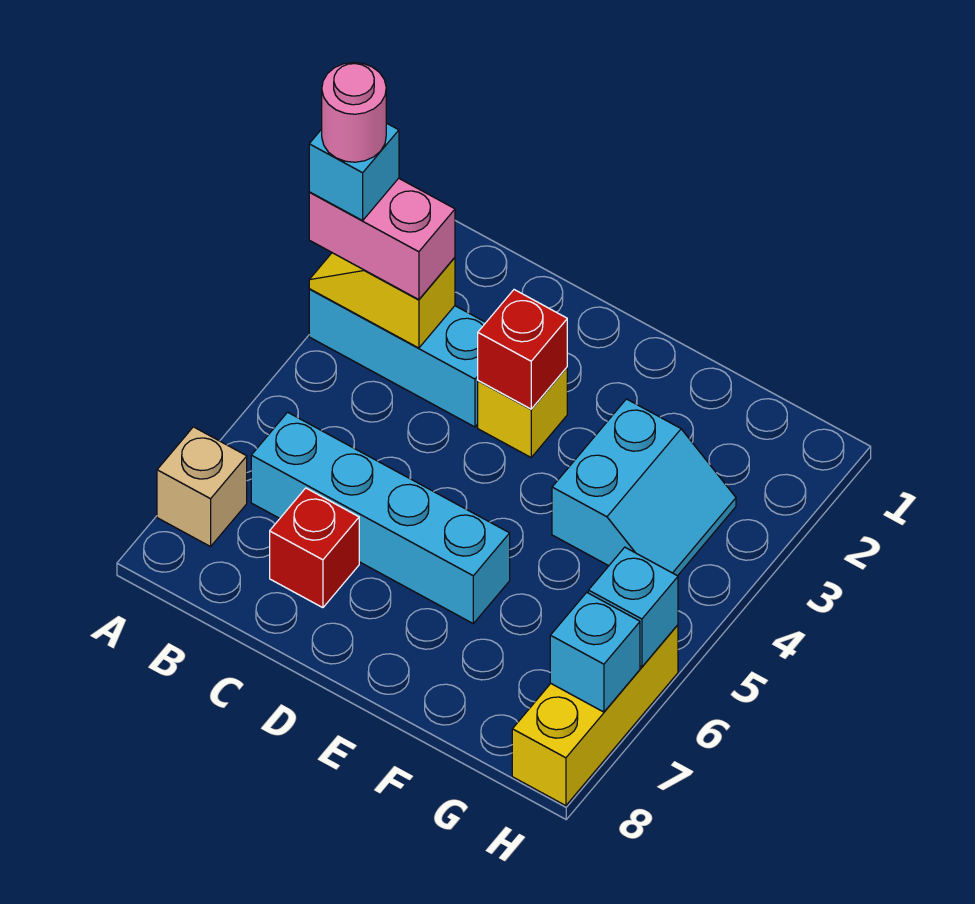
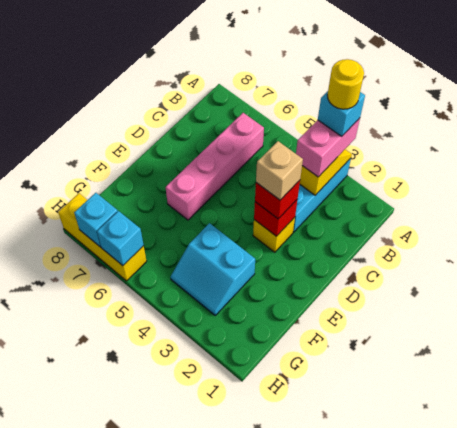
pink 1x1 round brick [322,63,386,162] -> yellow 1x1 round brick [327,59,364,109]
tan 1x1 brick [157,427,247,547] -> tan 1x1 brick moved to [256,141,303,200]
cyan 1x4 brick [251,412,510,623] -> pink 1x4 brick [166,113,264,220]
red 1x1 brick [270,488,359,608] -> red 1x1 brick moved to [255,180,300,219]

